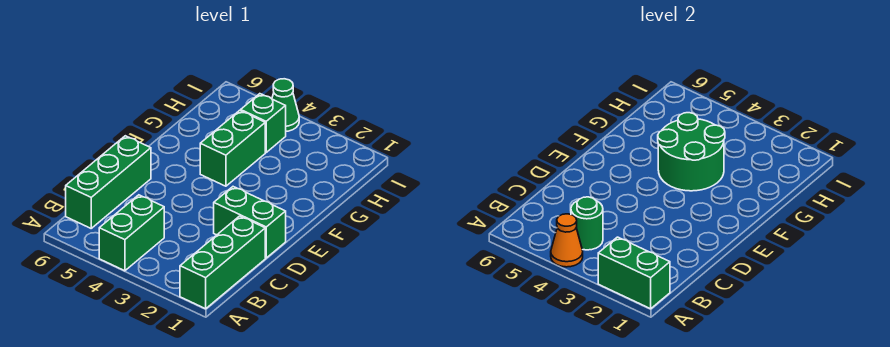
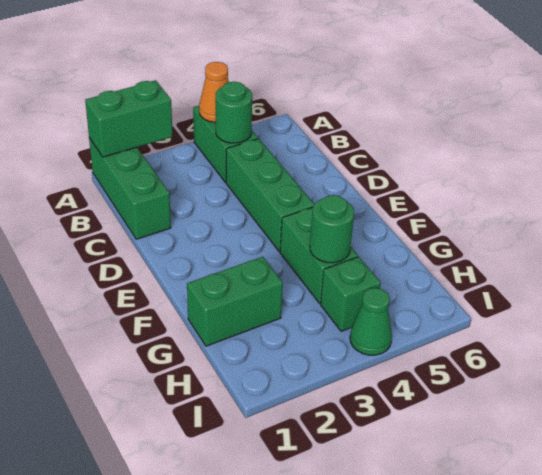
green 1x3 brick [66,136,151,228] -> green 1x3 brick moved to [226,139,314,252]
green 1x2 brick [214,187,286,258] -> green 1x2 brick moved to [187,257,283,346]
green 2x2 round brick [658,113,725,191] -> green 1x1 round brick [310,195,354,263]

